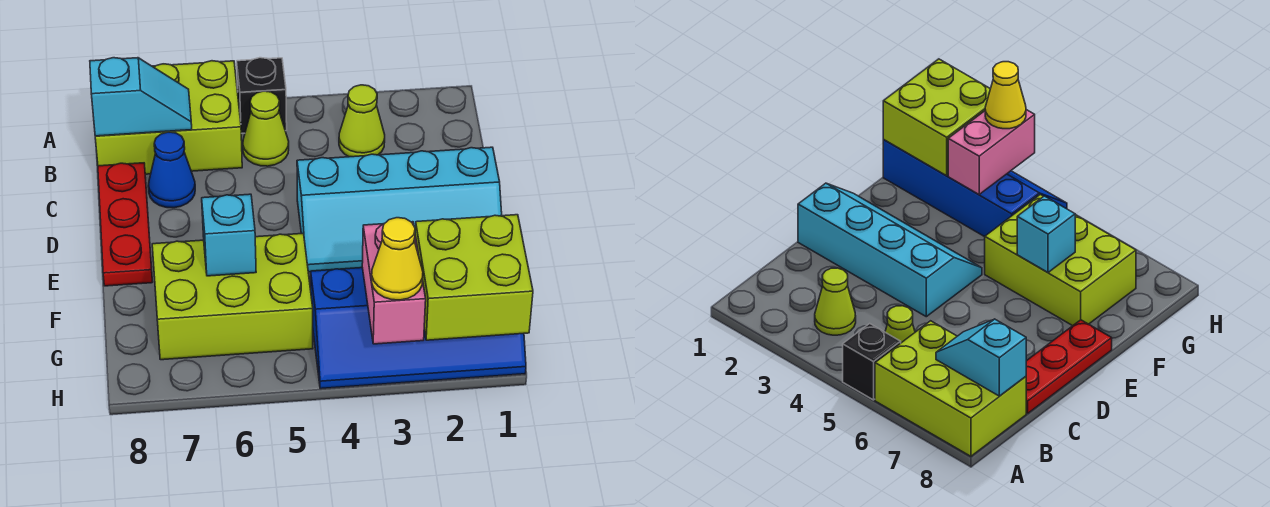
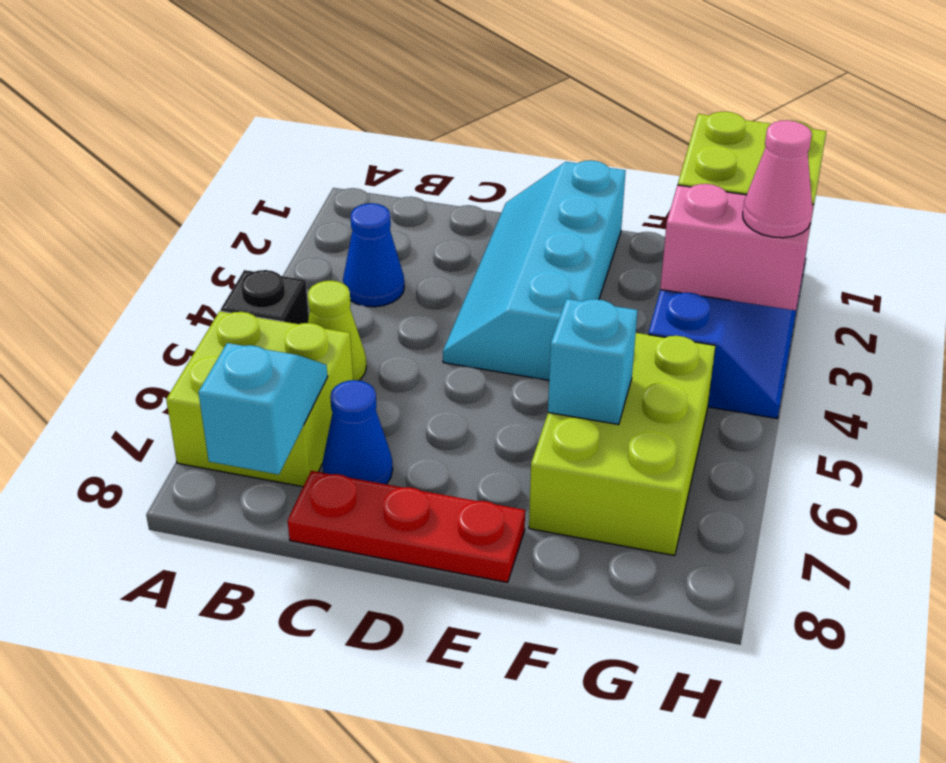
lime 2x3 brick [95,61,242,174] -> lime 2x2 brick [166,311,353,487]
lime 1x1 cone [339,85,385,157] -> blue 1x1 cone [343,203,404,307]
cyan 2x4 slope [297,147,502,272] -> cyan 2x4 slope turned to [443,160,626,380]
yellow 1x1 cone [372,218,423,300] -> pink 1x1 cone [743,120,813,238]

